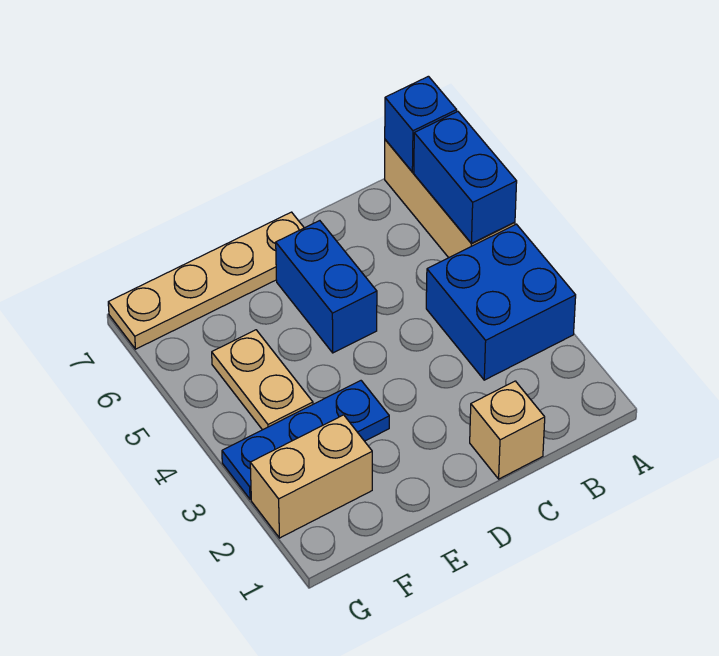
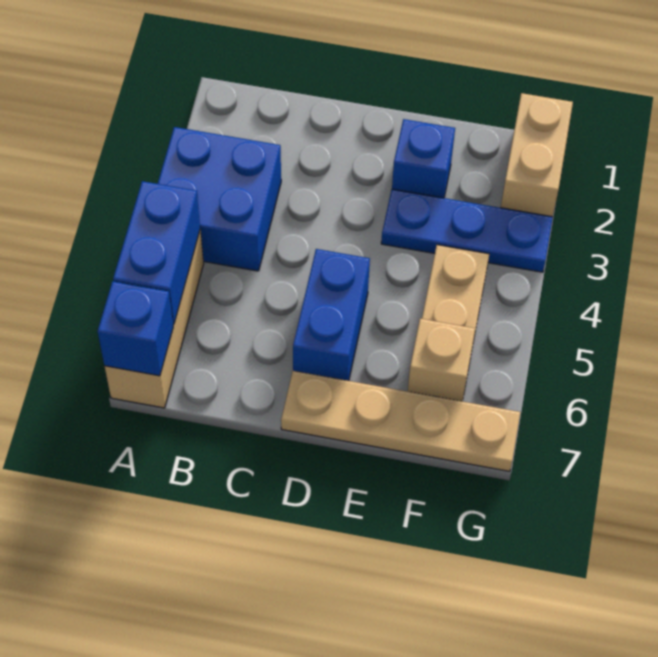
tan 1x1 brick [470,381,545,479] -> tan 1x1 brick moved to [408,319,475,401]
none -> blue 1x1 brick [392,119,455,198]
tan 1x2 brick [250,415,372,538] -> tan 1x2 brick turned to [501,93,573,217]

